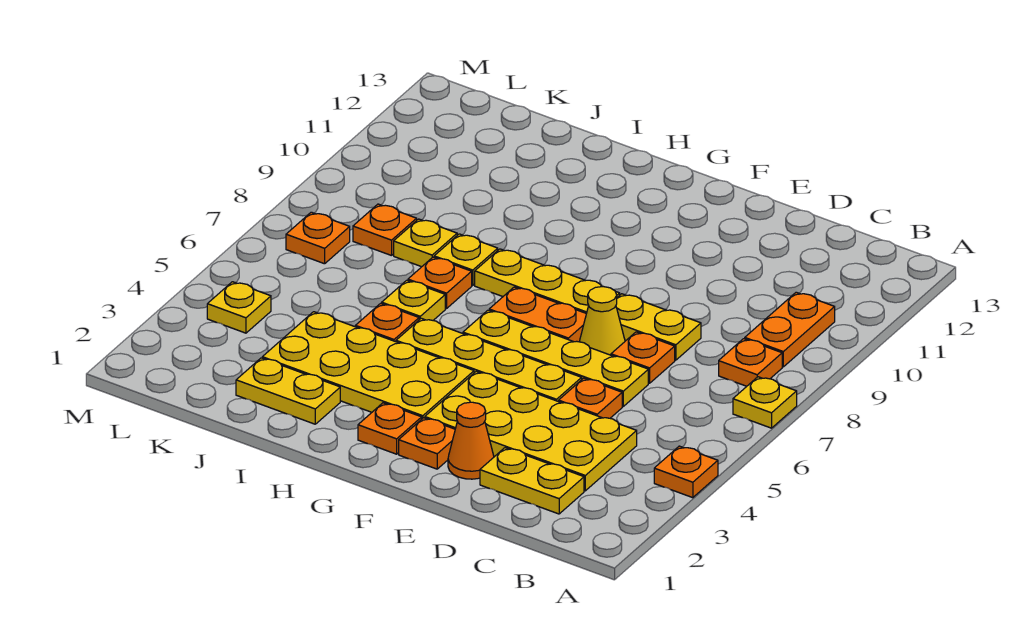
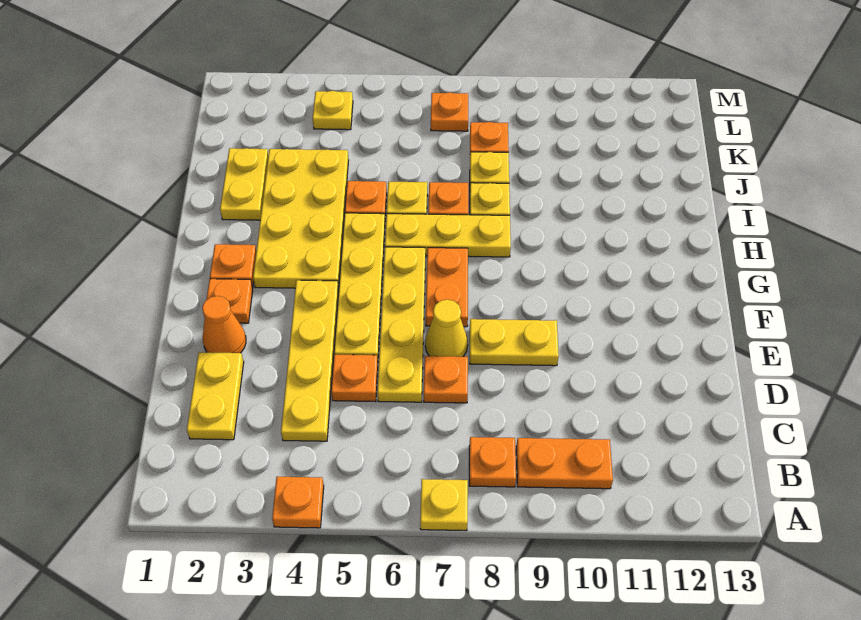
yellow 2x4 plate [425,371,637,491] -> yellow 1x4 plate [281,280,339,441]
yellow 1x2 plate [616,294,701,360] -> yellow 1x2 plate turned to [470,319,559,366]
yellow 1x3 plate [475,249,620,313] -> yellow 1x3 plate turned to [385,214,511,257]

